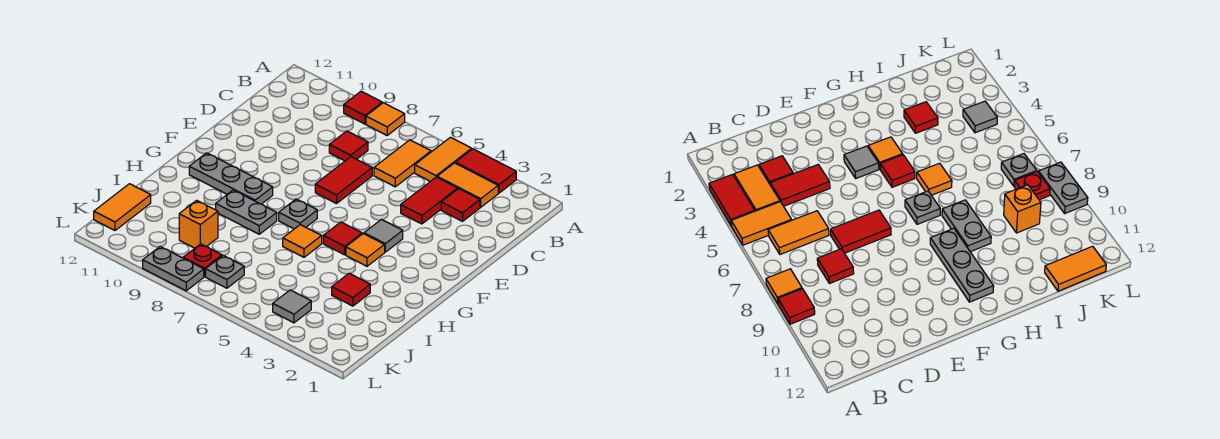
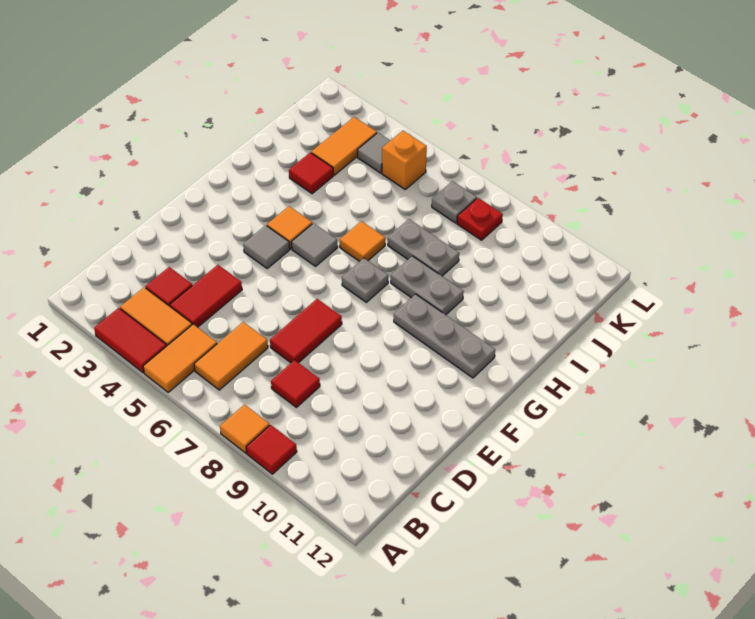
red 1x1 tile [323,222,362,255] -> grey 1x1 tile [292,223,338,266]
orange 1x1 brick [179,200,218,248] -> orange 1x1 brick moved to [382,131,427,189]
orange 1x2 tile [94,184,151,230] -> orange 1x2 tile moved to [311,117,377,175]
grey 1x2 plate [143,247,204,291] -> grey 1x2 plate moved to [388,219,459,276]

